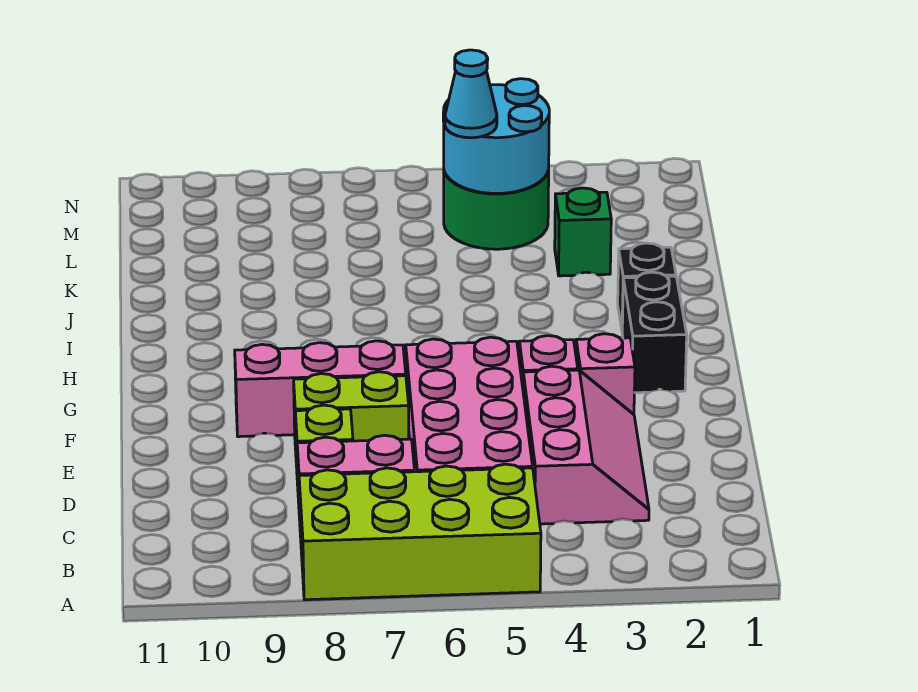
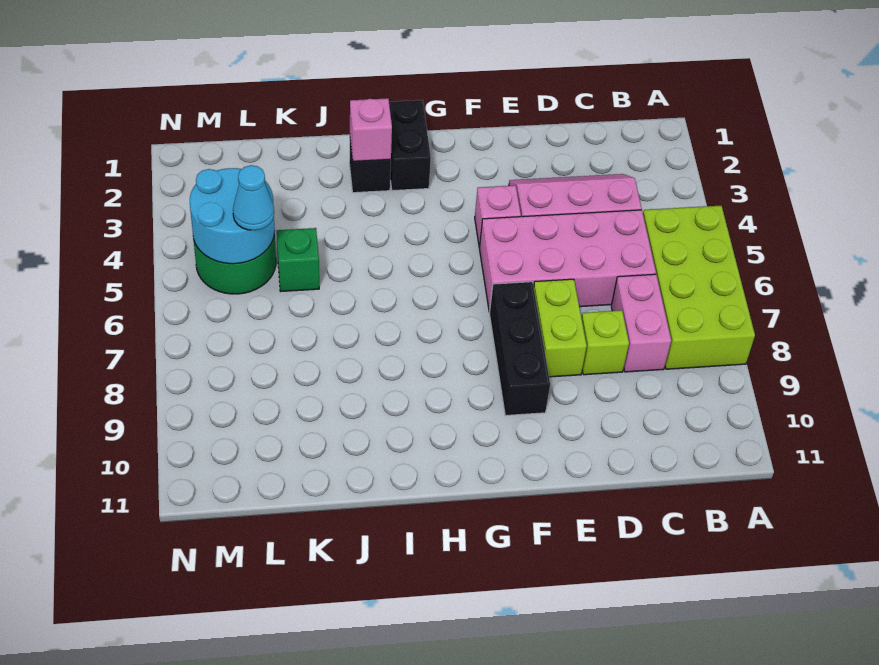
pink 1x1 brick [576,334,635,414] -> pink 1x1 brick moved to [350,98,392,161]
pink 1x3 brick [235,341,406,437] -> black 1x3 brick [489,282,550,416]
black 1x2 brick [622,272,687,393] -> black 1x2 brick turned to [389,100,431,191]
green 1x1 brick [555,188,611,276] -> green 1x1 brick moved to [277,228,319,292]

